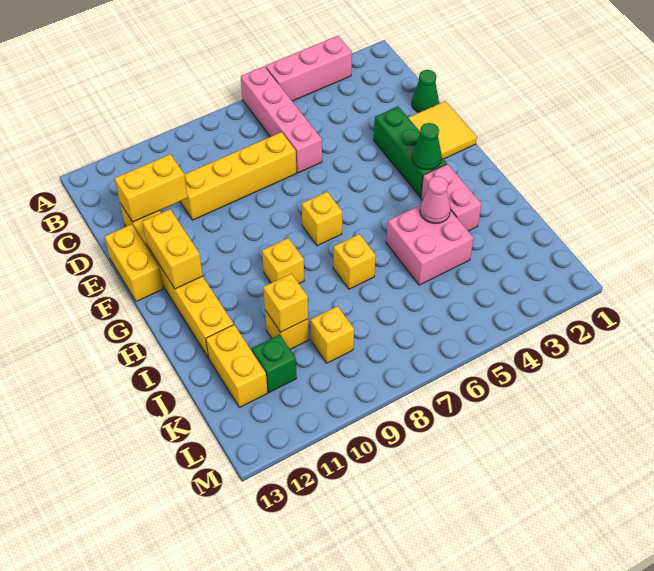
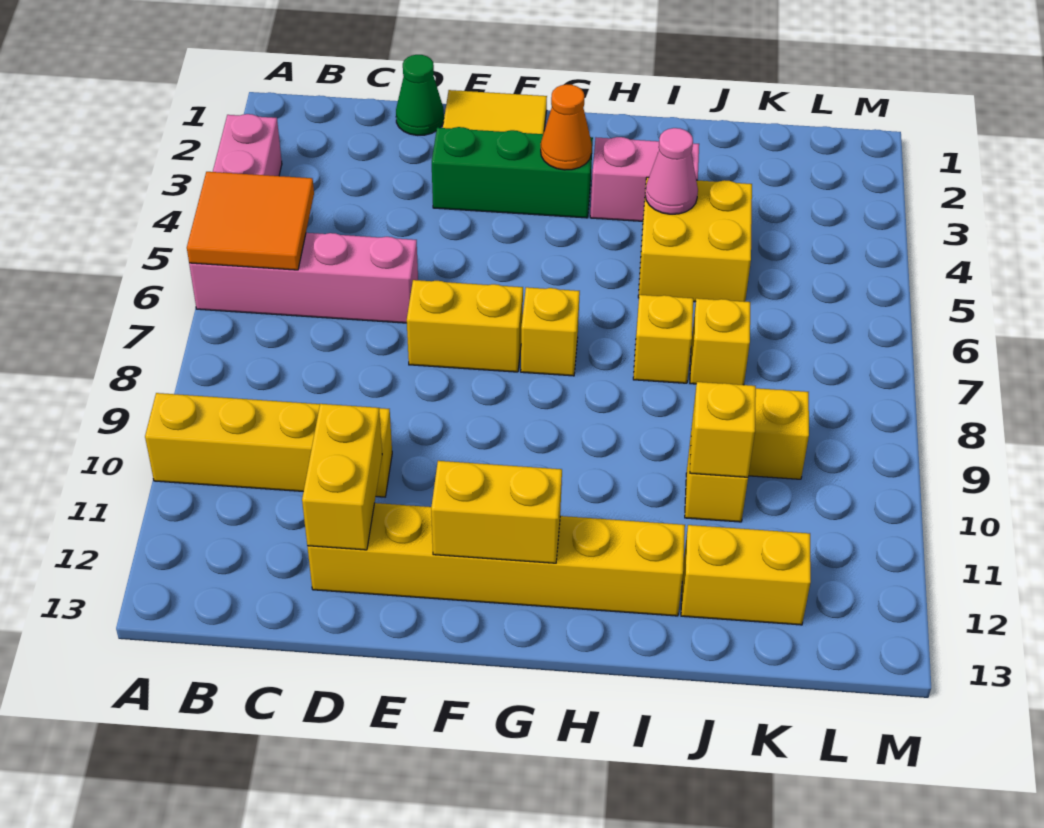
none -> orange 2x2 tile [187,172,314,270]
yellow 1x4 brick [180,132,297,220] -> yellow 1x4 brick turned to [145,393,392,497]
yellow 1x2 brick [105,224,163,302] -> yellow 1x2 brick moved to [407,280,523,372]
green 1x1 cone [412,123,442,170] -> orange 1x1 cone [541,84,592,170]
yellow 1x1 brick [262,238,304,283] -> yellow 1x1 brick moved to [690,298,750,385]
pink 2x2 brick [386,205,474,285] -> yellow 2x2 brick [638,177,752,302]
green 1x1 brick [252,335,297,392] -> none

